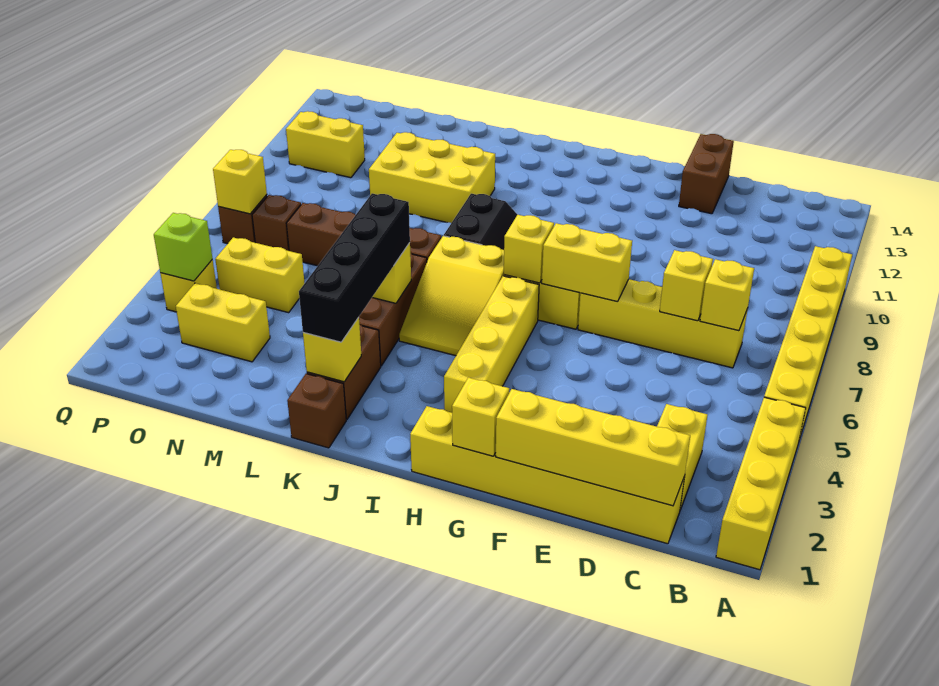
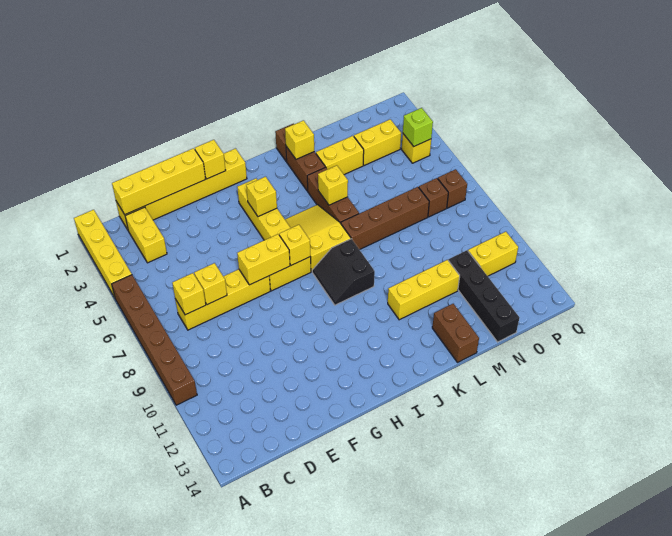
yellow 1x6 brick [764,246,852,440] -> brown 1x6 brick [112,275,197,405]
brown 1x2 brick [679,134,734,214] -> brown 1x2 brick moved to [432,304,479,362]
black 1x4 brick [299,193,410,342] -> black 1x4 brick moved to [448,250,519,342]
yellow 2x3 brick [369,132,495,223] -> yellow 1x3 brick [388,260,460,320]
yellow 1x2 brick [215,237,305,313] -> yellow 1x2 brick moved to [316,136,364,175]
yellow 1x1 brick [213,150,267,214] -> yellow 1x1 brick moved to [246,177,277,217]

